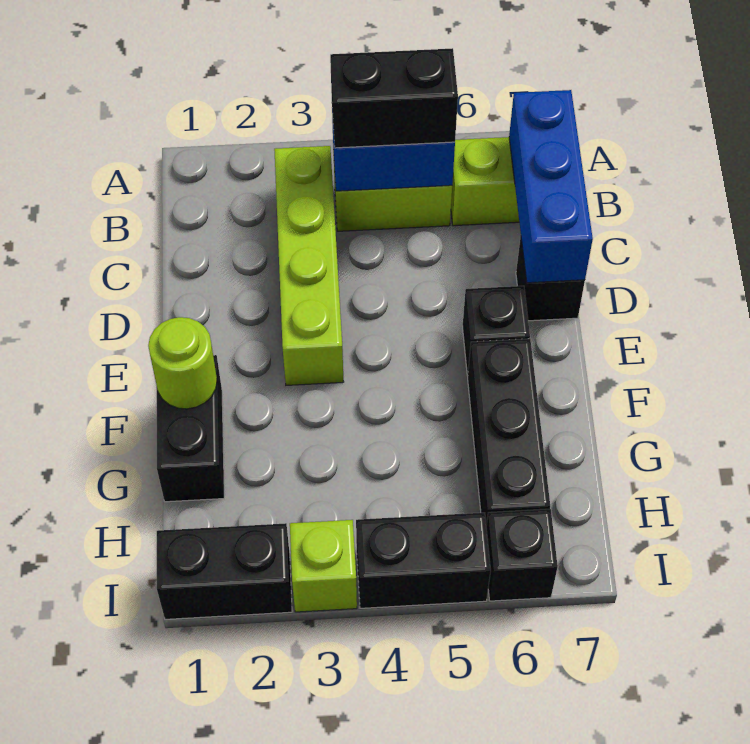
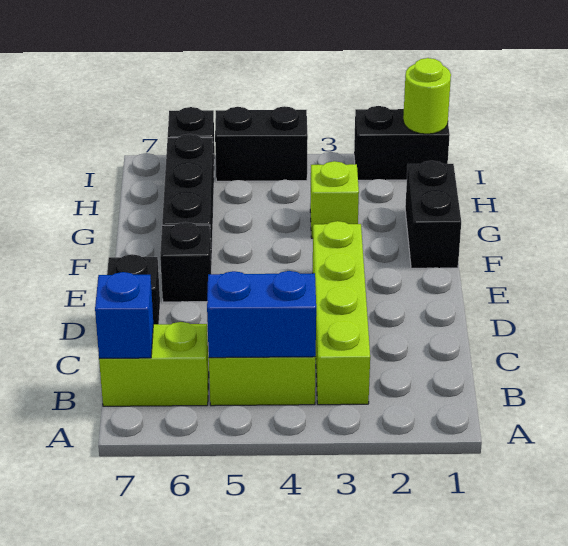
black 1x2 brick [330,48,458,148] -> none
blue 1x3 brick [509,90,593,283] -> blue 1x1 brick [95,272,153,358]
lime 1x1 round brick [148,317,217,409] -> lime 1x1 round brick moved to [403,58,451,134]
lime 1x1 brick [290,520,357,612] -> lime 1x1 brick moved to [310,161,359,238]

